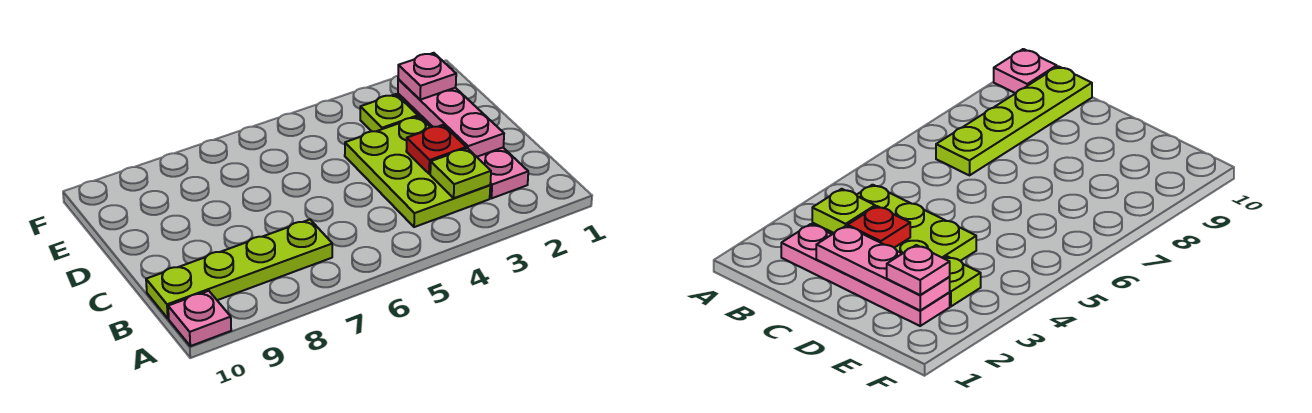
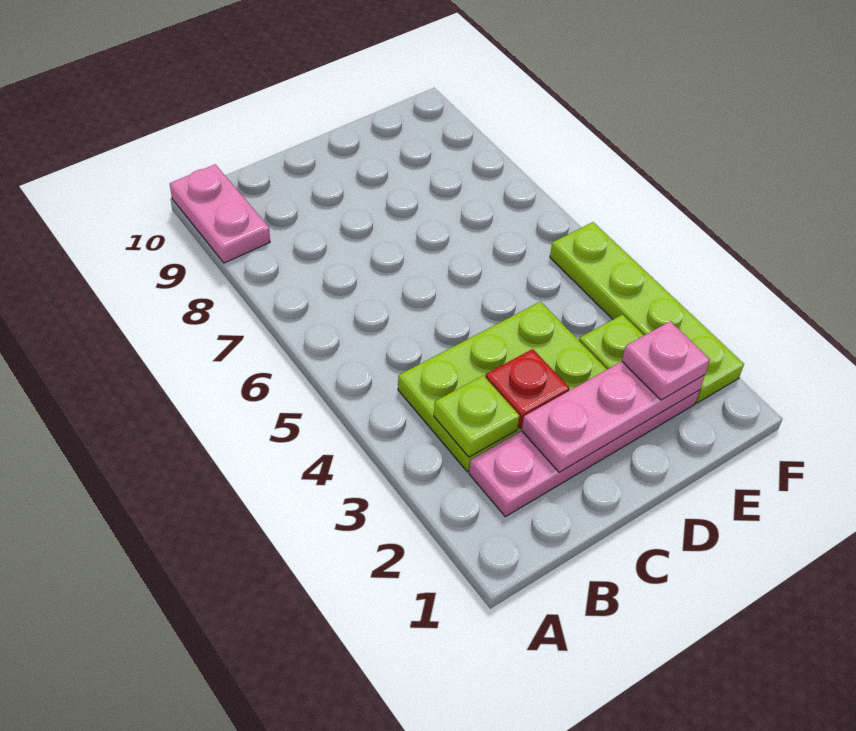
pink 1x1 plate [168,291,231,346] -> pink 1x2 plate [170,164,270,263]
lime 1x4 plate [146,220,332,318] -> lime 1x4 plate moved to [550,222,744,403]

